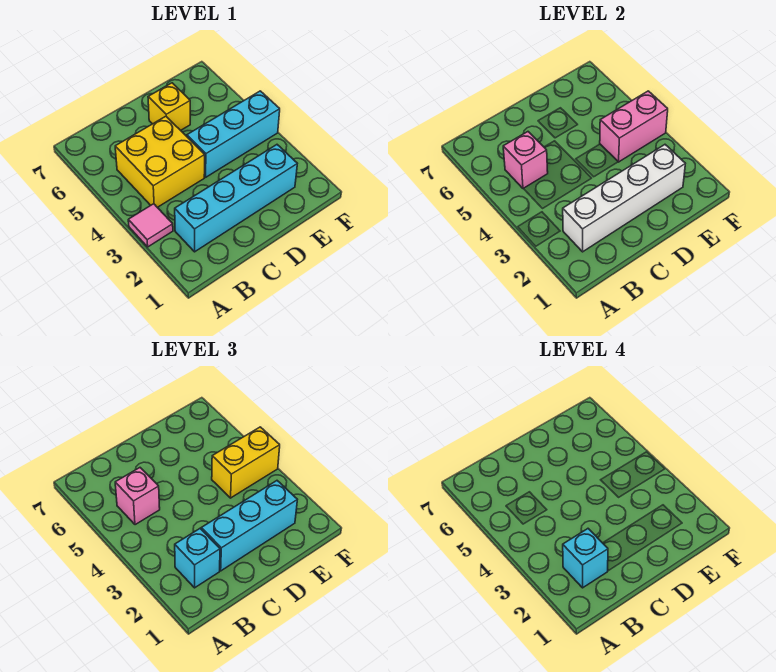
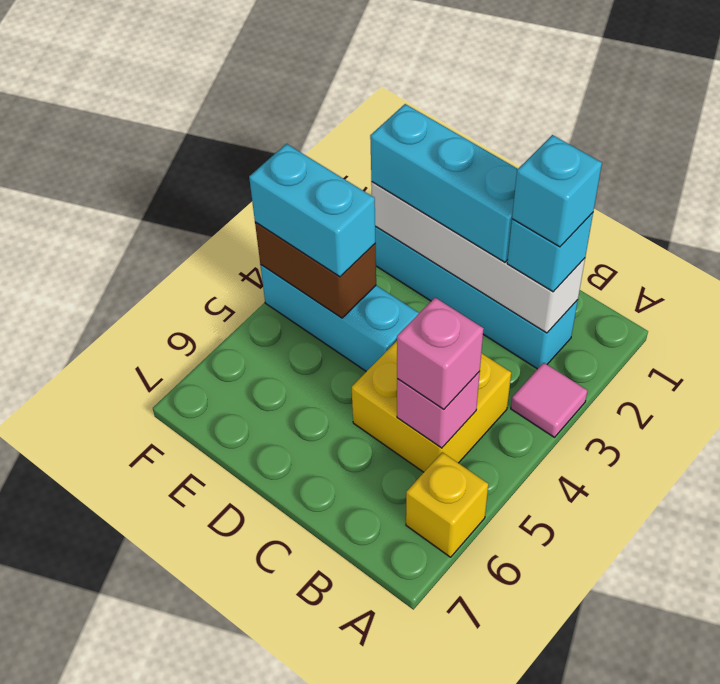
yellow 1x1 brick [148,83,190,130] -> yellow 1x1 brick moved to [406,452,488,557]
pink 1x2 brick [600,91,668,162] -> brown 1x2 brick [255,222,376,318]
yellow 1x2 brick [212,427,280,498] -> cyan 1x2 brick [249,144,375,277]

